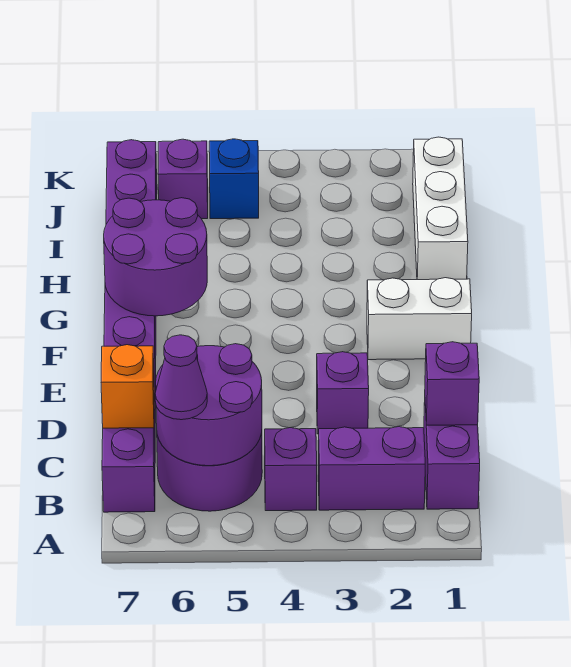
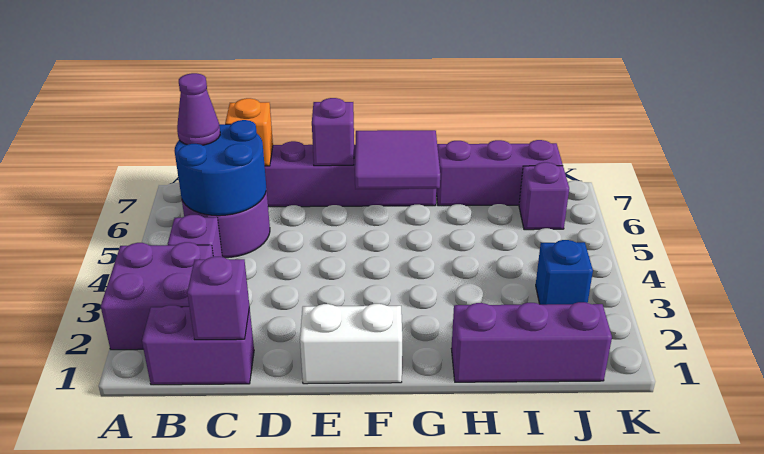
purple 1x2 brick [318,427,425,510] -> purple 2x2 brick [101,242,213,350]
purple 2x2 round brick [156,344,262,466] -> blue 2x2 round brick [174,120,266,216]
purple 1x1 brick [317,352,369,434] -> purple 1x1 brick moved to [312,98,354,166]
white 1x2 brick [367,278,472,360] -> white 1x2 brick turned to [300,304,402,384]
purple 2x2 round brick [104,198,207,316] -> purple 2x2 tile [355,130,440,189]
white 1x3 brick [413,137,468,280] -> purple 1x3 brick [451,302,612,382]
blue 1x1 brick [209,139,259,219] -> blue 1x1 brick moved to [536,240,593,305]

